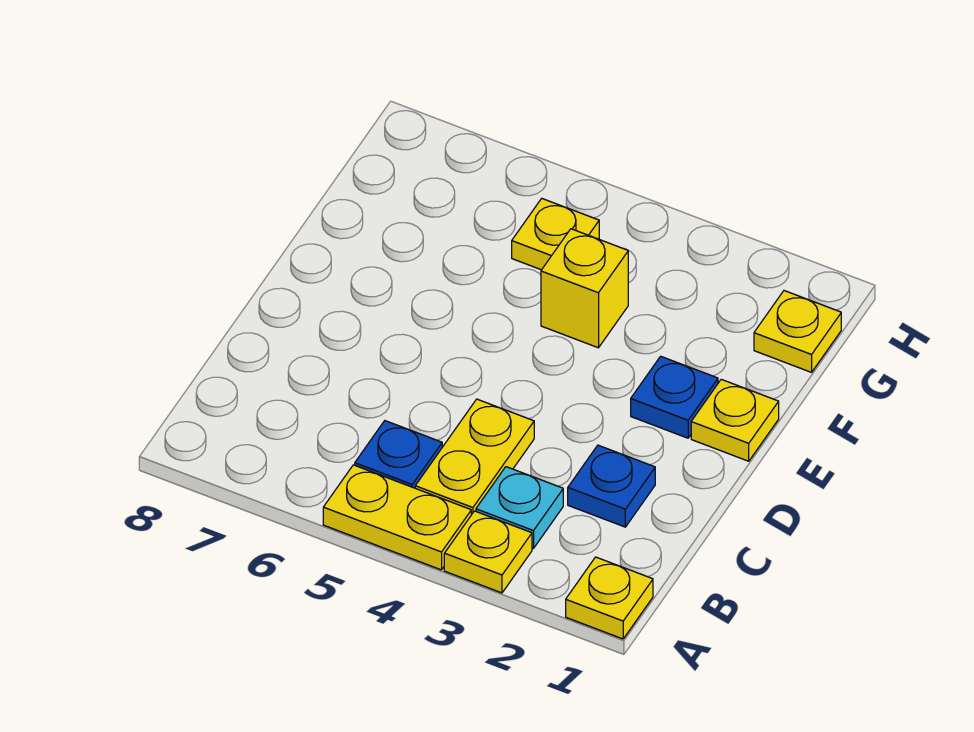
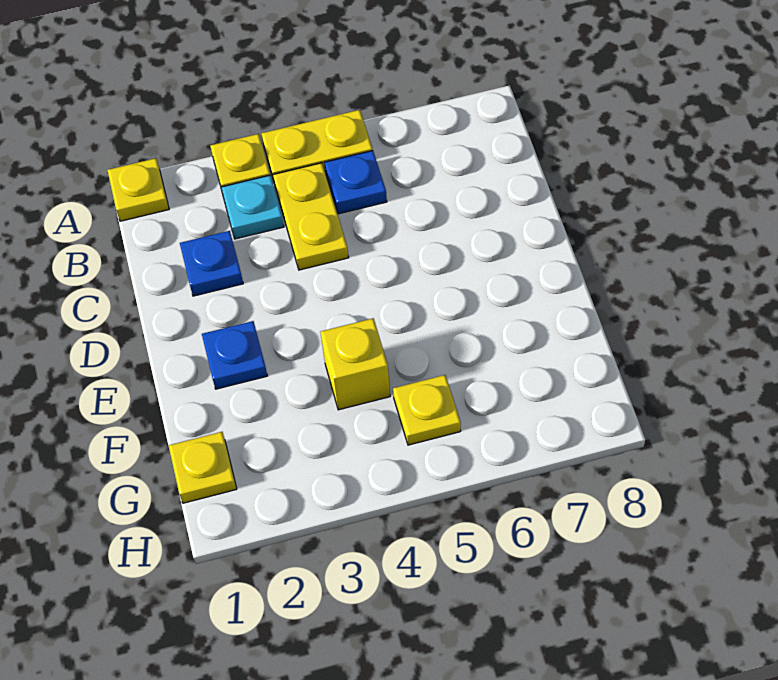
yellow 1x1 plate [691,379,779,461] -> none

